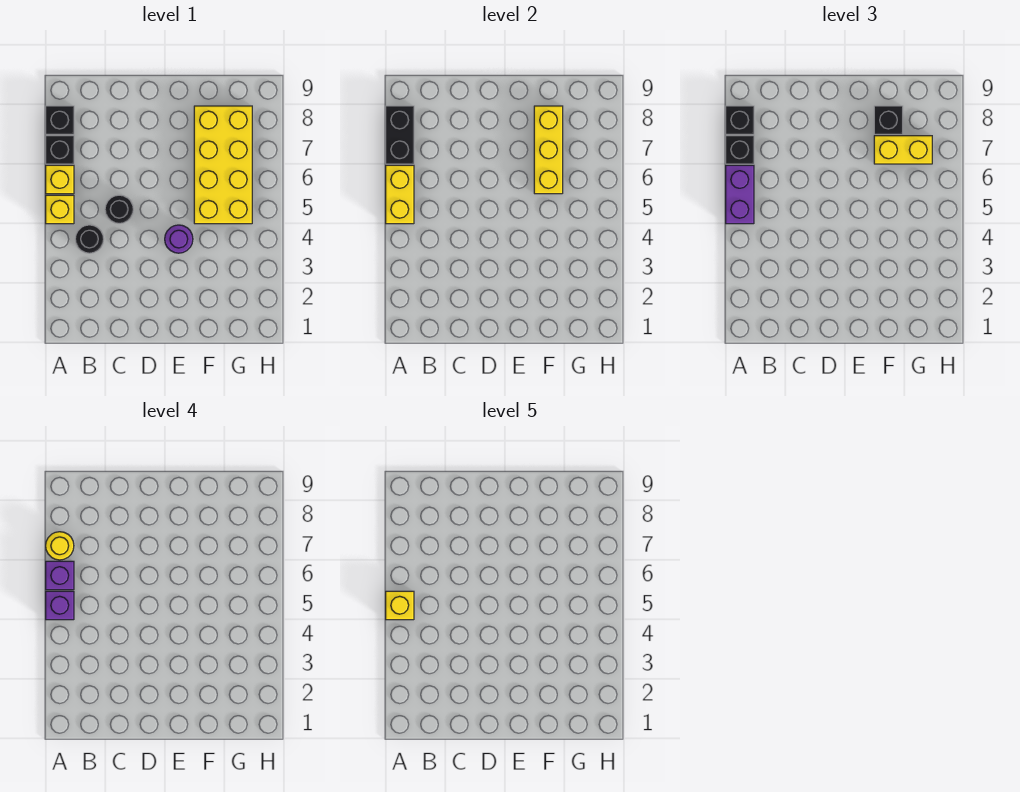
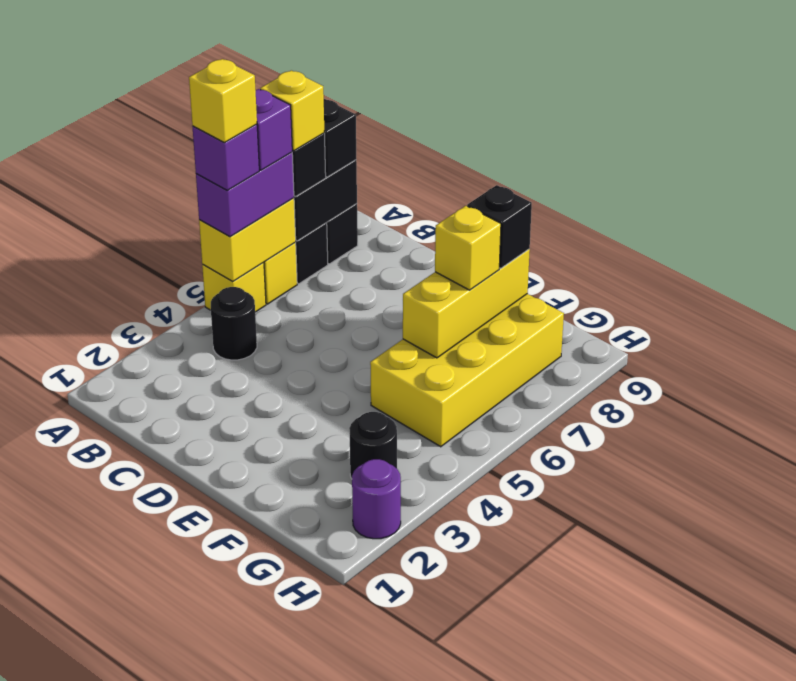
yellow 1x1 round brick [46,532,74,560] -> yellow 1x1 brick [260,70,324,151]
black 1x1 round brick [105,195,133,223] -> black 1x1 round brick moved to [349,412,397,479]
purple 1x1 round brick [165,225,193,253] -> purple 1x1 round brick moved to [352,459,401,539]
yellow 1x2 brick [874,136,932,164] -> yellow 1x1 brick [435,206,501,290]

